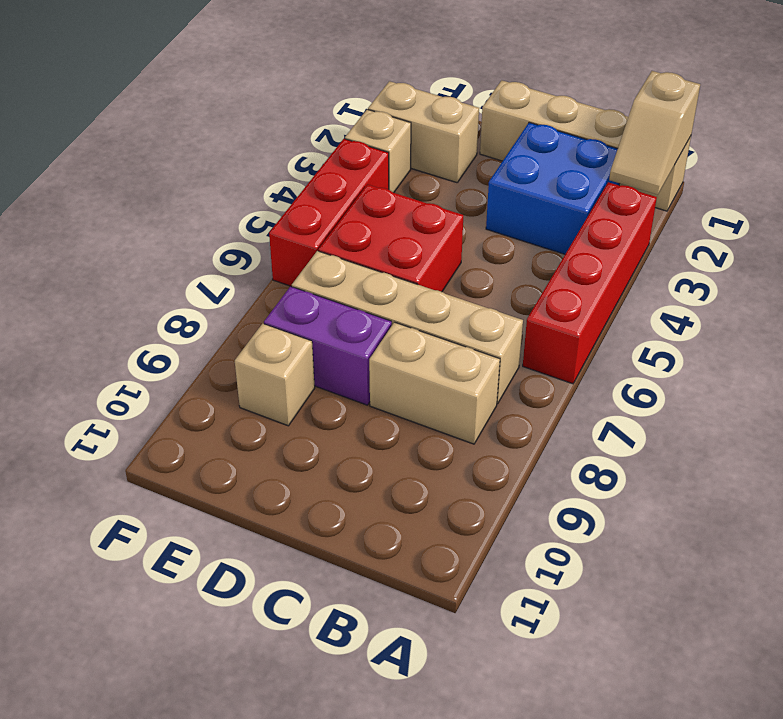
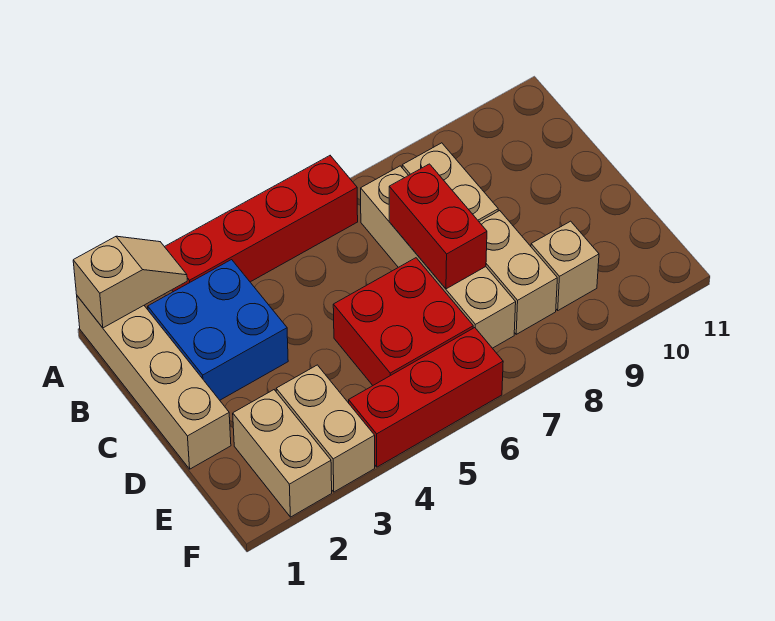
none -> red 1x2 brick [389,164,487,289]
purple 1x2 brick [264,286,392,405] -> tan 1x2 brick [480,211,557,334]
tan 1x1 brick [345,109,411,193] -> tan 1x2 brick [276,365,375,492]

